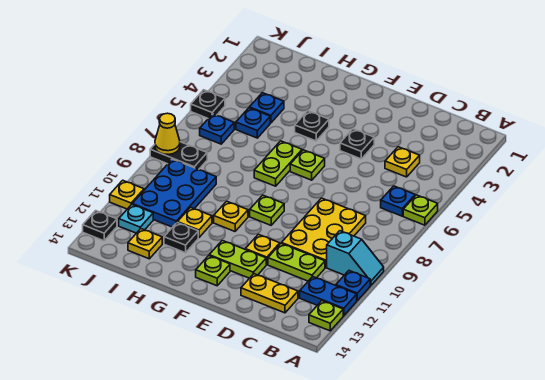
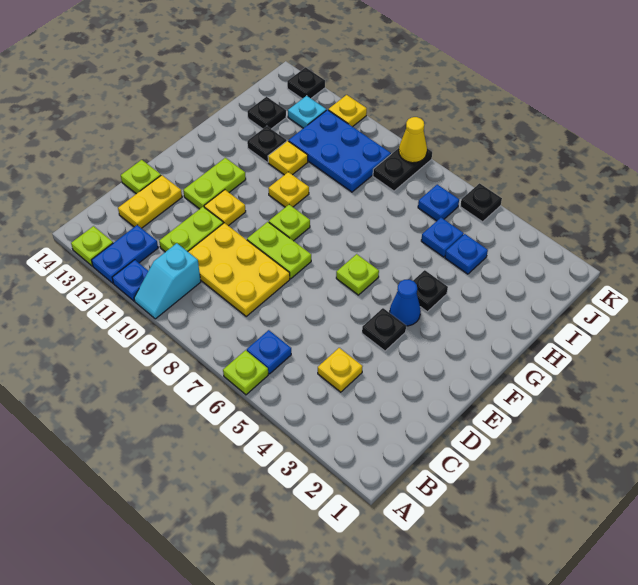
none -> blue 1x1 cone [390,280,421,326]
lime 1x1 plate [196,256,230,286] -> lime 1x1 plate moved to [121,160,161,194]
lime 1x2 plate [254,141,302,186] -> lime 1x2 plate moved to [247,222,311,279]
yellow 1x1 plate [128,229,162,259] -> black 1x1 plate [247,97,286,129]

